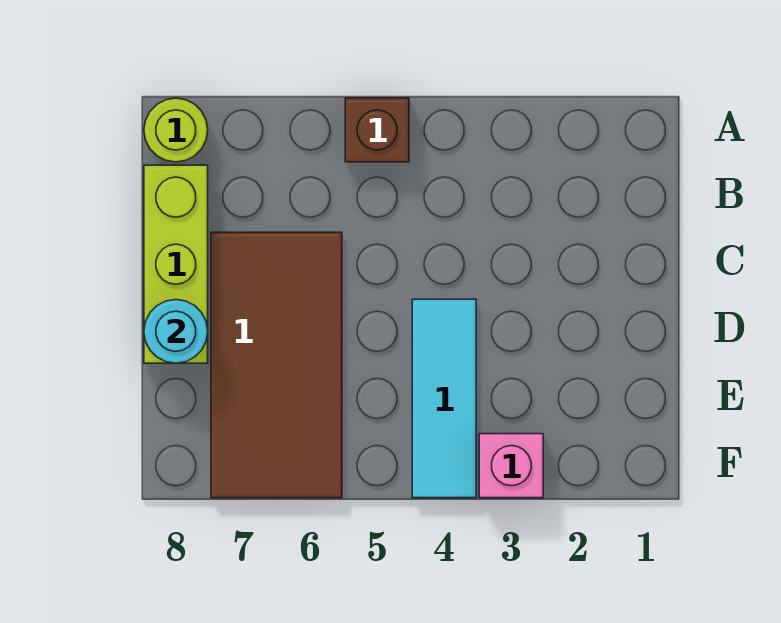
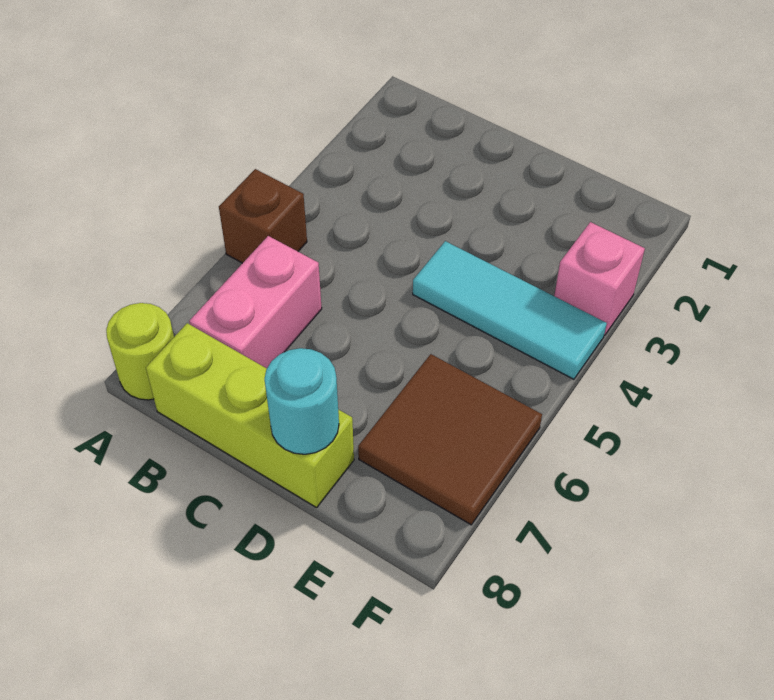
none -> pink 1x2 brick [189,236,322,368]
brown 2x4 tile [211,232,342,498] -> brown 2x2 tile [358,354,542,525]

